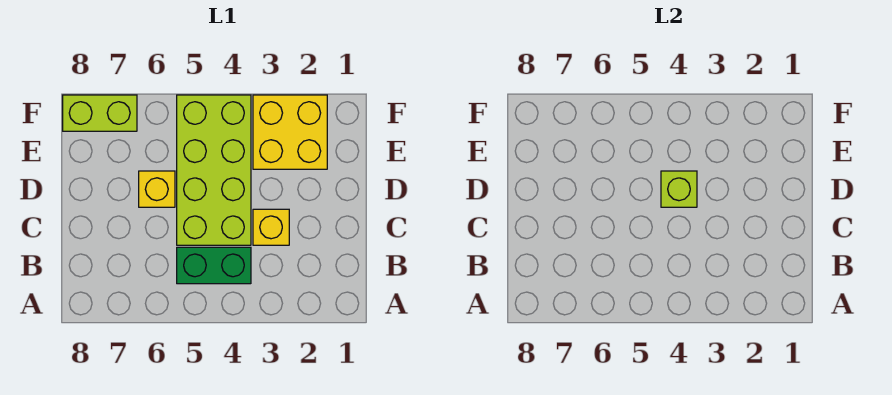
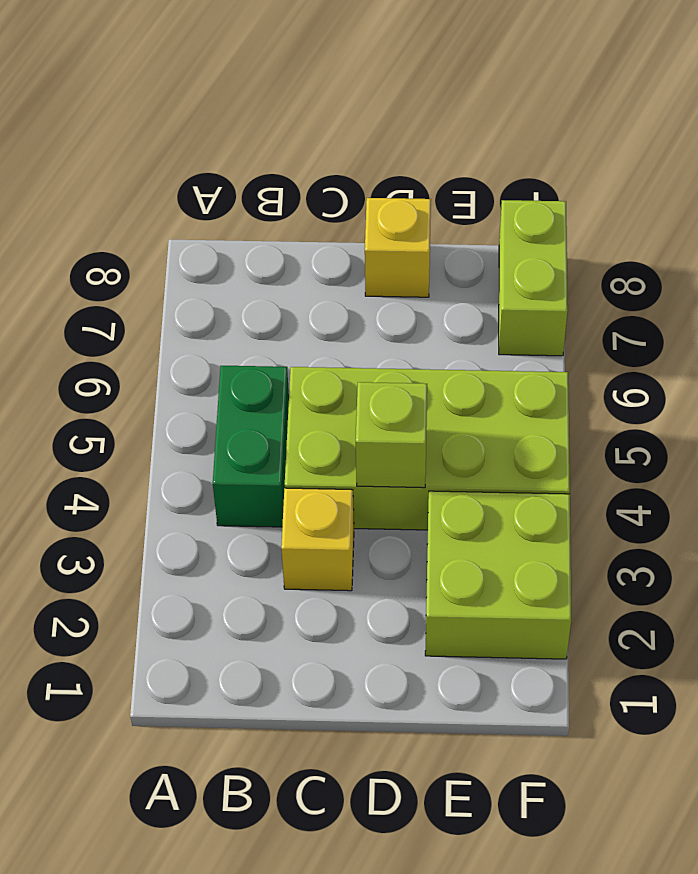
yellow 1x1 brick [139,171,175,207] -> yellow 1x1 brick moved to [365,198,431,297]
yellow 2x2 brick [253,95,327,169] -> lime 2x2 brick [425,491,571,659]

